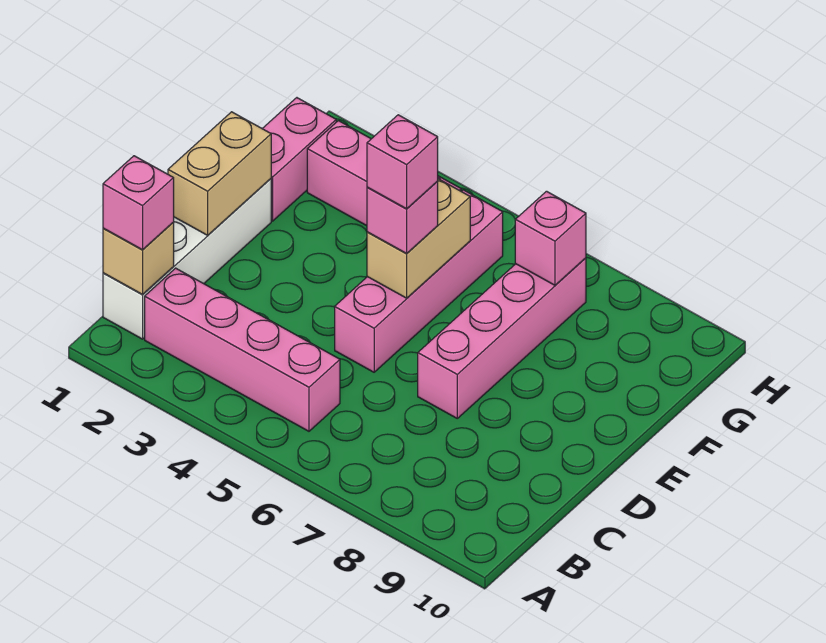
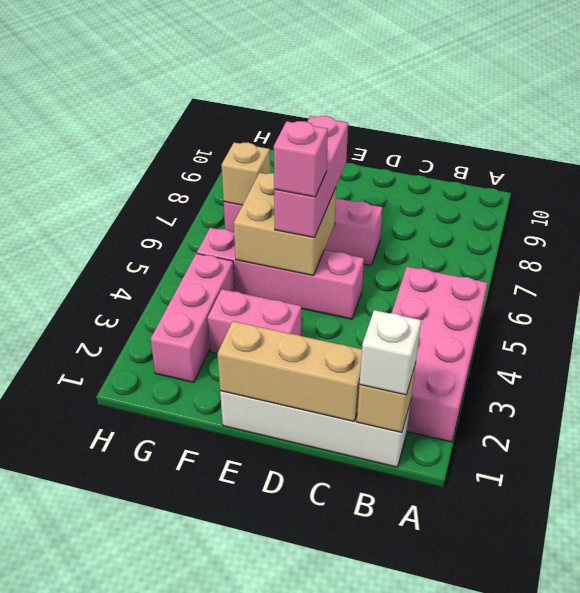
pink 1x1 brick [103,156,174,250] -> white 1x1 brick [360,310,421,395]
pink 1x4 brick [145,268,340,431] -> pink 2x4 brick [392,267,487,442]
tan 1x2 brick [168,112,271,235] -> tan 1x3 brick [217,321,362,422]
tan 1x2 brick [367,179,470,298] -> tan 2x2 brick [234,173,336,275]
pink 1x1 brick [367,182,438,253] -> pink 1x3 brick [274,116,348,237]
pink 1x2 brick [262,98,336,221] -> pink 1x2 brick moved to [208,289,301,353]
pink 1x1 brick [515,191,586,285] -> tan 1x1 brick [222,143,270,205]

